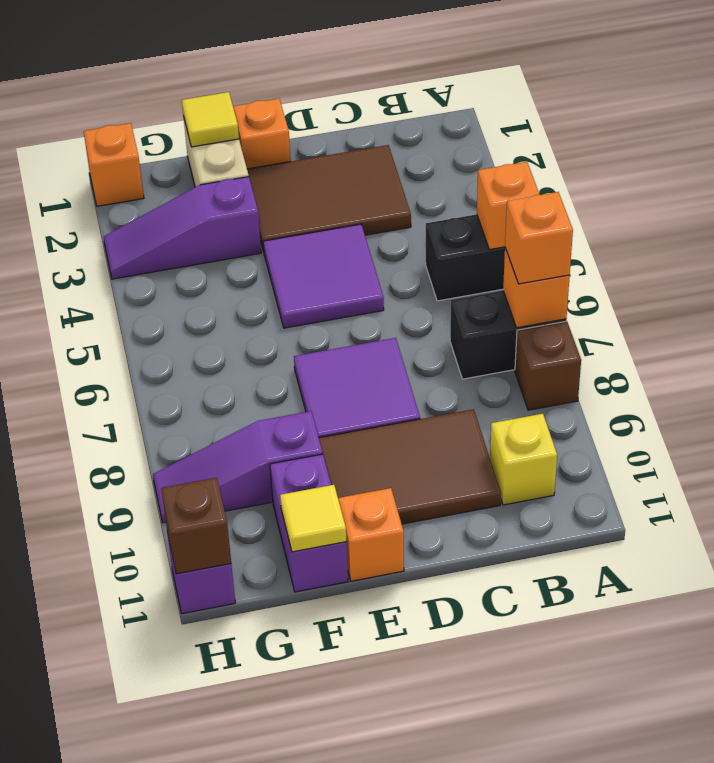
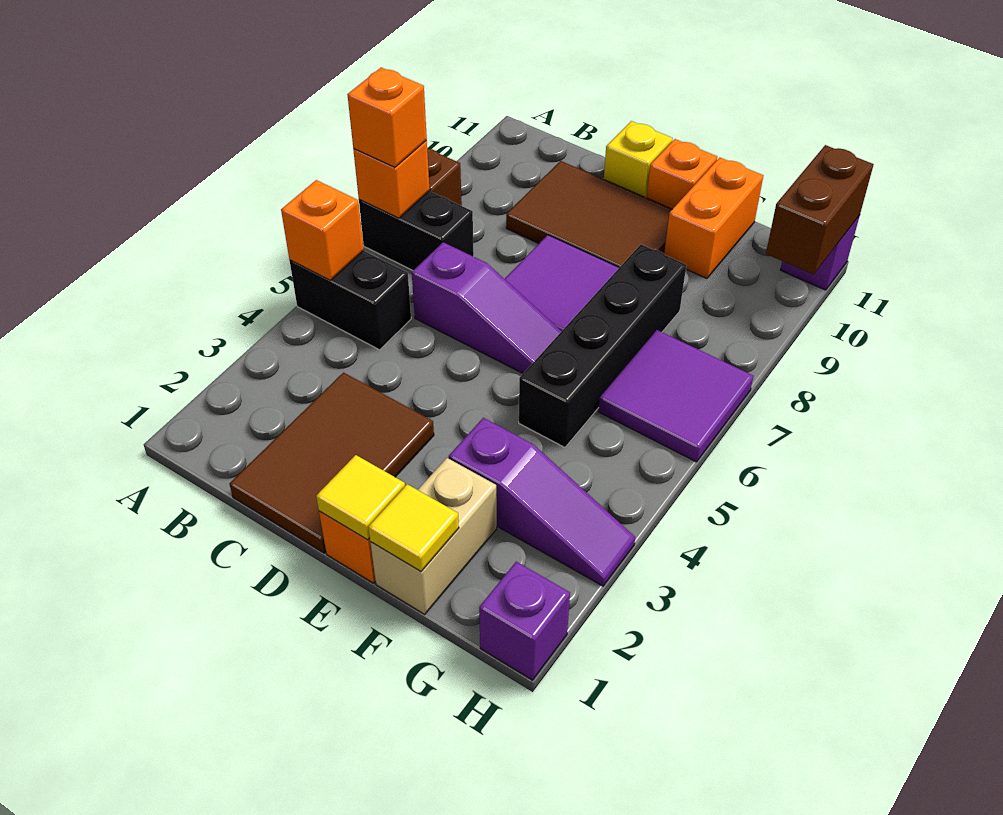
yellow 1x1 brick [490,414,557,505] -> yellow 1x1 brick moved to [604,121,673,198]
brown 2x3 tile [247,145,411,252] -> brown 2x3 tile turned to [230,373,434,553]
purple 2x2 tile [263,224,384,328] -> purple 2x2 tile moved to [598,330,753,462]
none -> black 1x4 brick [519,244,686,447]
purple 1x3 slope [153,411,323,523] -> purple 1x3 slope moved to [412,242,561,373]
purple 1x2 brick [270,454,348,592] -> orange 1x2 brick [664,158,763,278]
yellow 1x1 tile [280,485,347,552] -> yellow 1x1 tile moved to [316,455,405,540]
orange 1x1 brick [84,123,144,206] -> purple 1x1 brick [479,562,570,680]
brown 1x1 brick [161,478,231,574] -> brown 1x2 brick [766,145,874,275]

